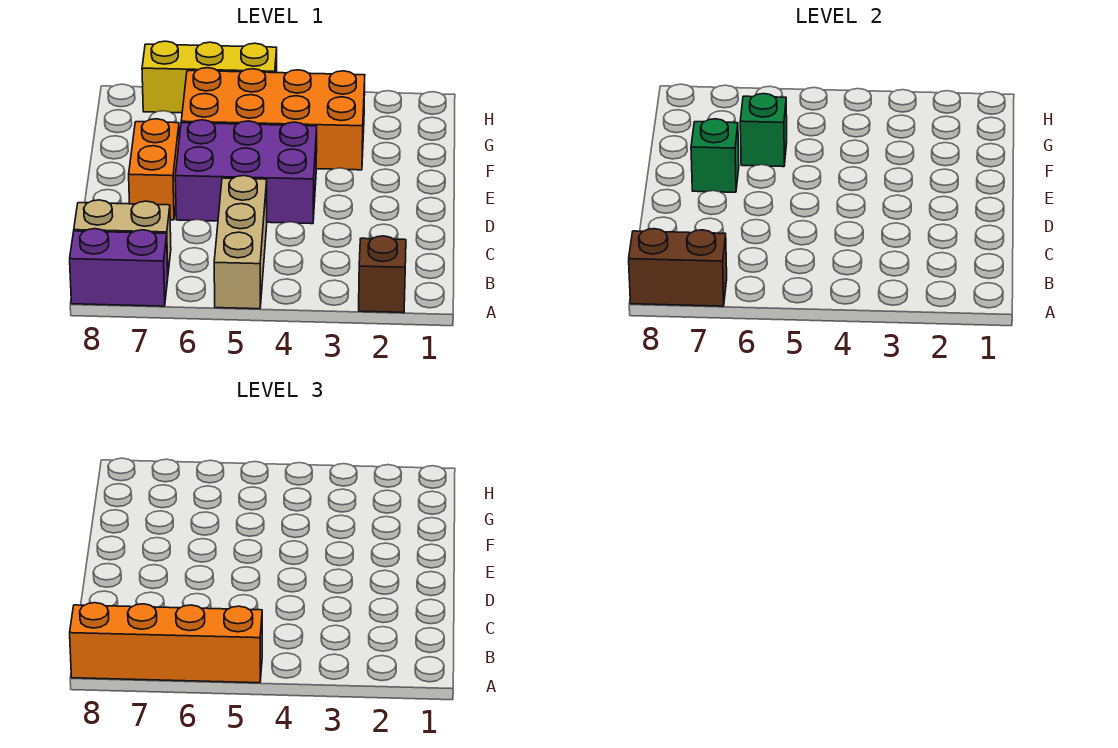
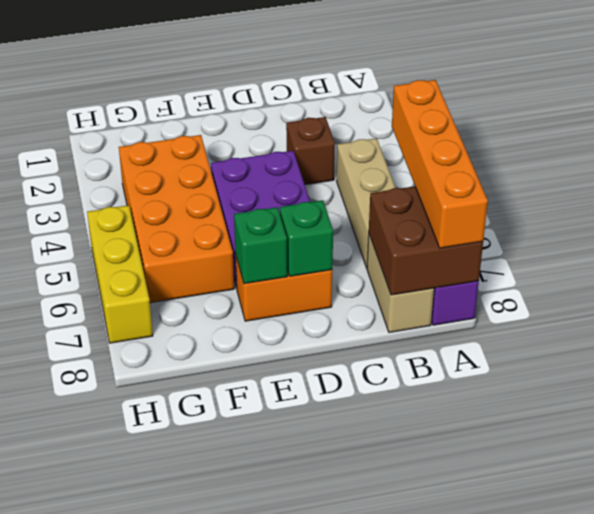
brown 1x1 brick [359,236,406,313] -> brown 1x1 brick moved to [286,117,335,185]
tan 1x3 brick [214,176,267,309] -> tan 1x3 brick turned to [337,138,396,268]
brown 1x2 brick [629,229,727,306] -> brown 2x2 brick [369,186,483,295]
green 1x1 brick [740,94,787,167] -> green 1x1 brick moved to [280,200,333,276]

